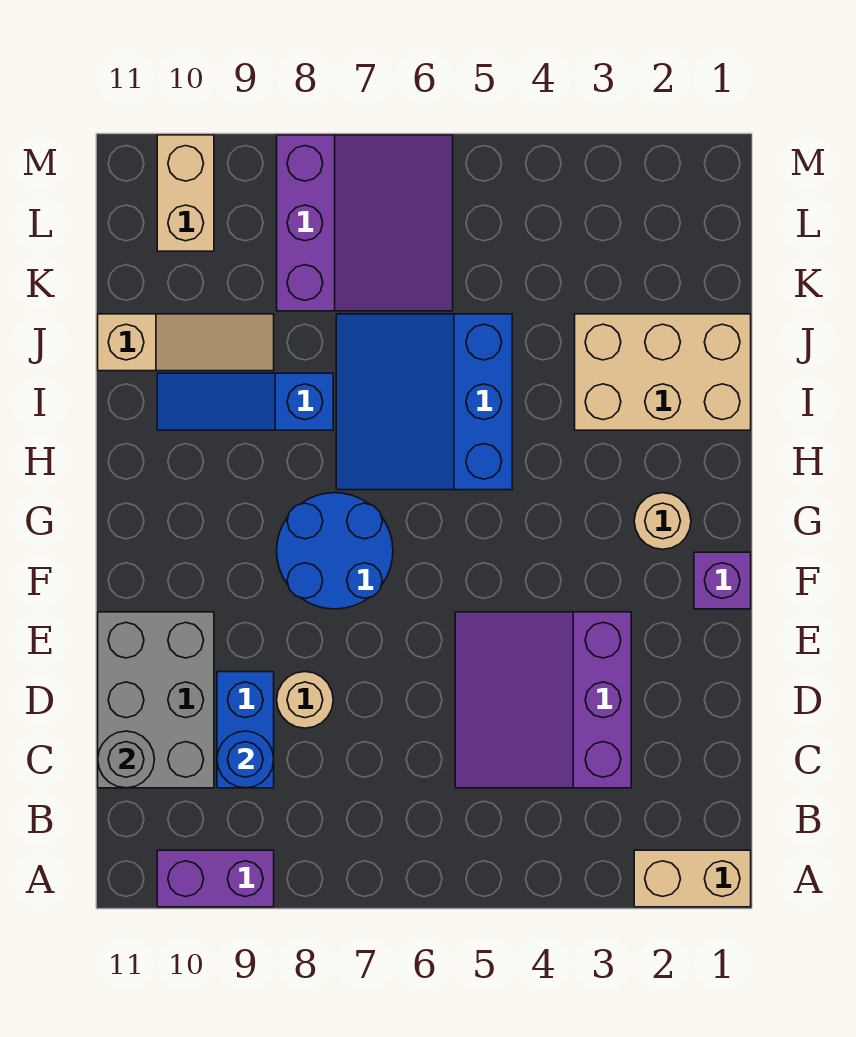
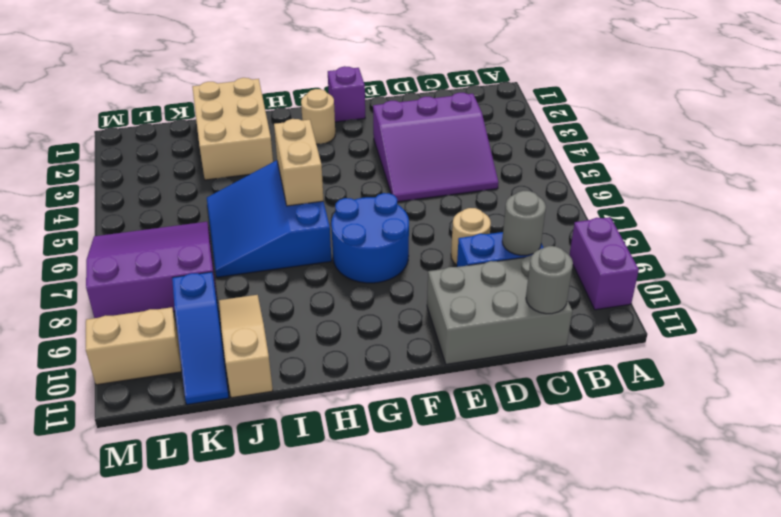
tan 1x2 brick [634,850,751,907] -> tan 1x2 brick moved to [274,119,324,206]
blue 1x1 round brick [217,731,274,788] -> grey 1x1 round brick [502,191,546,255]
blue 3x3 slope [336,314,512,490] -> blue 3x3 slope turned to [207,160,332,277]
blue 1x3 slope [157,373,333,430] -> blue 1x3 slope moved to [172,272,229,405]

